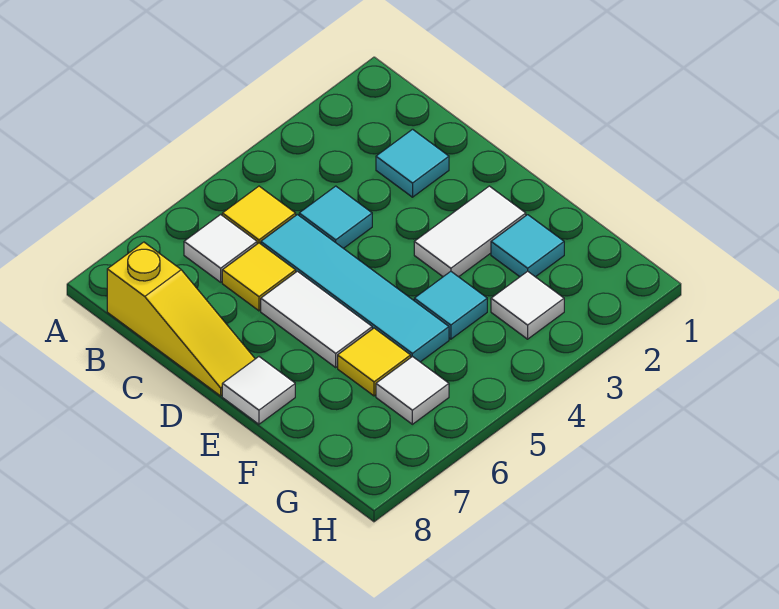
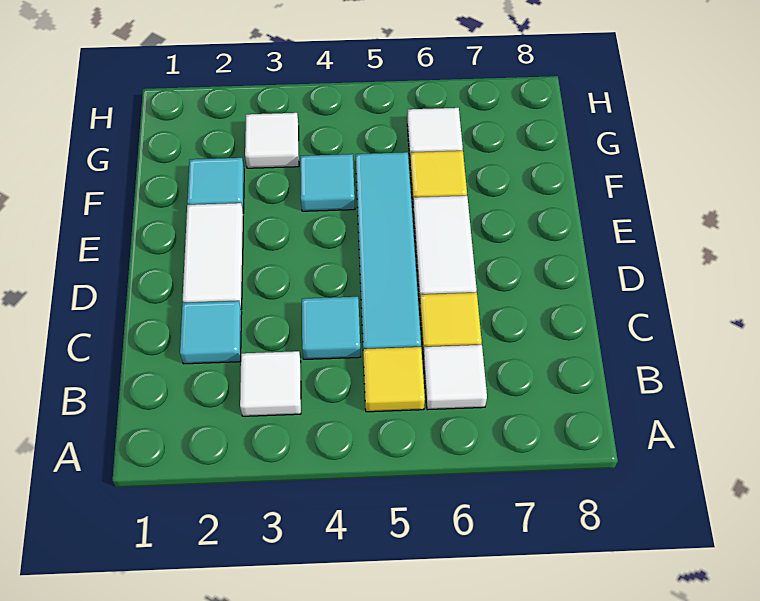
yellow 1x3 slope [107,242,255,396] -> none
white 1x2 tile [414,186,526,277] -> white 1x2 tile turned to [183,203,243,309]
white 1x1 tile [222,357,295,424] -> white 1x1 tile moved to [240,351,301,416]

